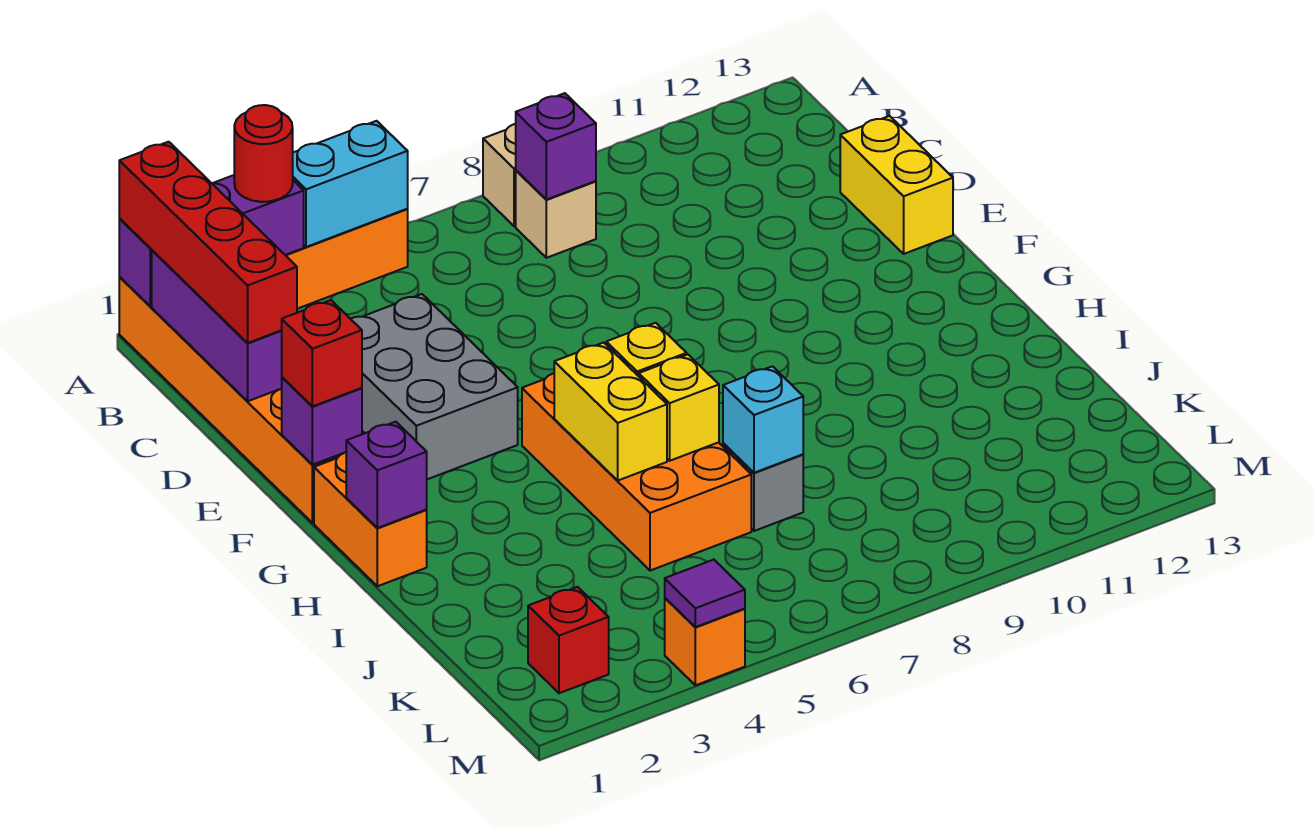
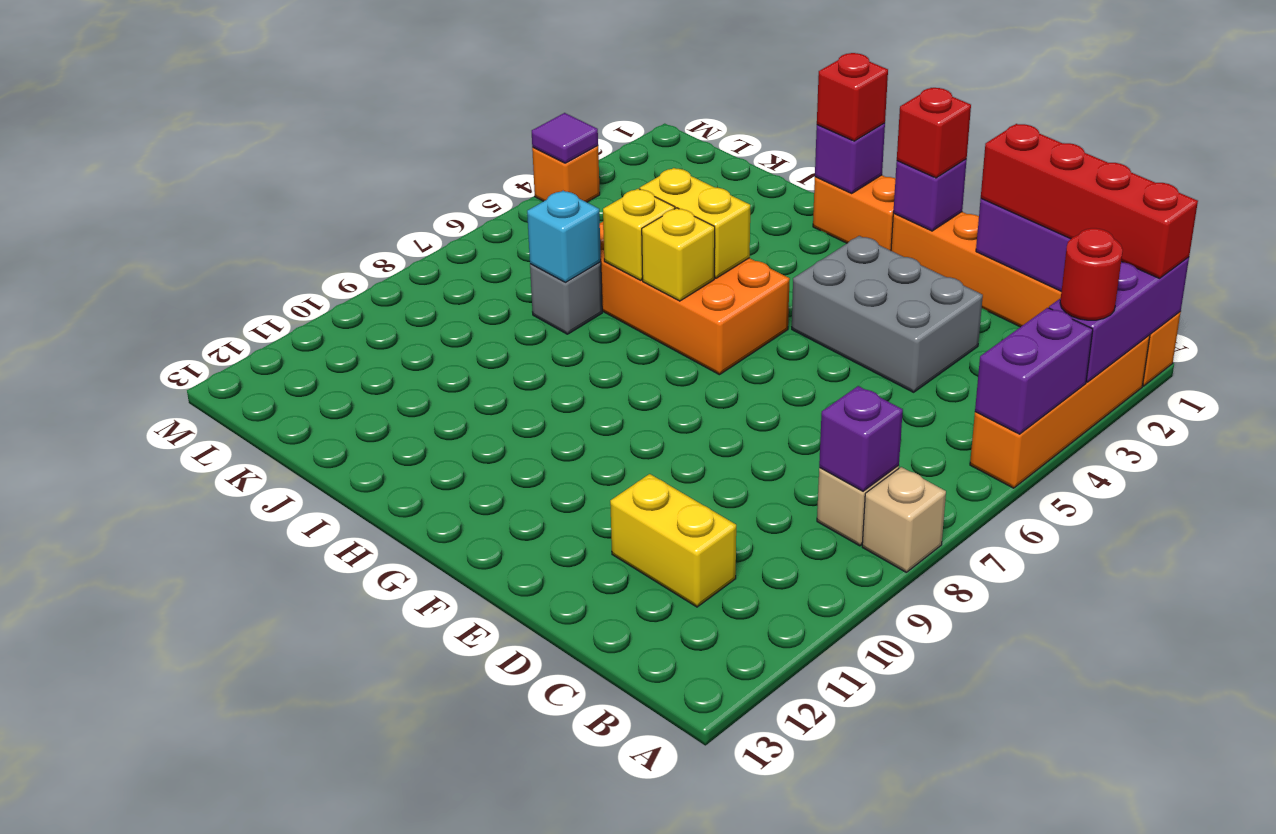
cyan 1x2 brick [293,121,408,247] -> purple 1x2 brick [975,308,1093,434]
yellow 1x2 brick [840,116,953,254] -> yellow 1x2 brick moved to [610,474,736,607]
red 1x1 brick [528,587,609,693] -> red 1x1 brick moved to [817,53,888,141]

